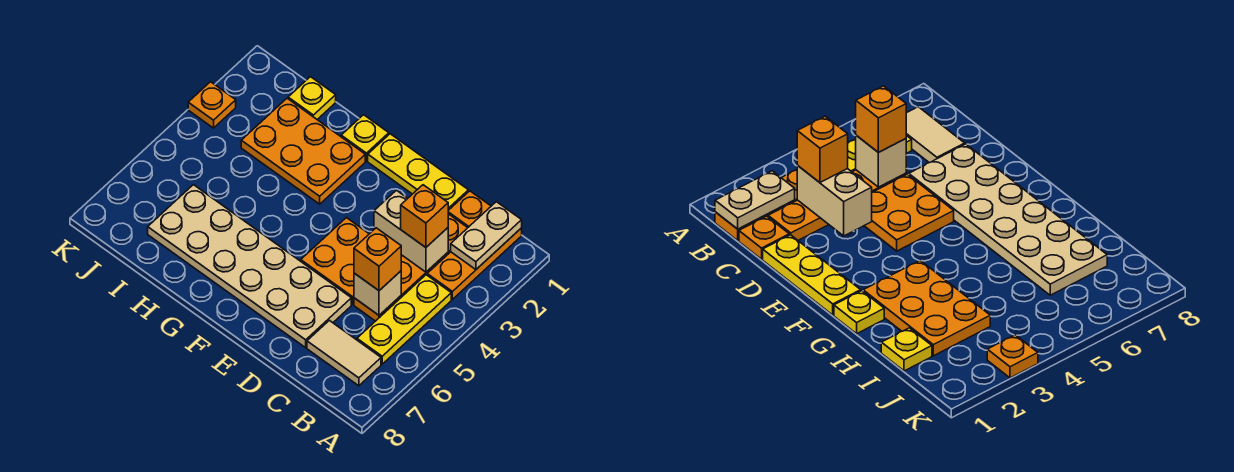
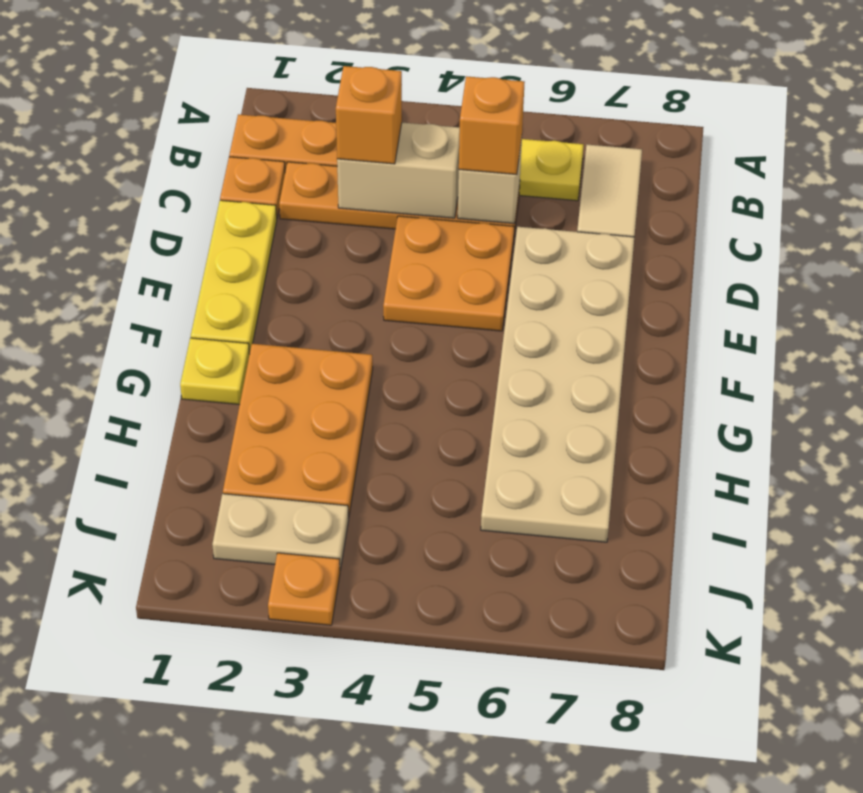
tan 1x2 plate [451,202,522,270] -> tan 1x2 plate moved to [212,494,349,570]
tan 1x2 brick [374,190,448,272] -> tan 1x2 brick turned to [337,122,460,218]
yellow 1x1 plate [288,77,336,119] -> none

